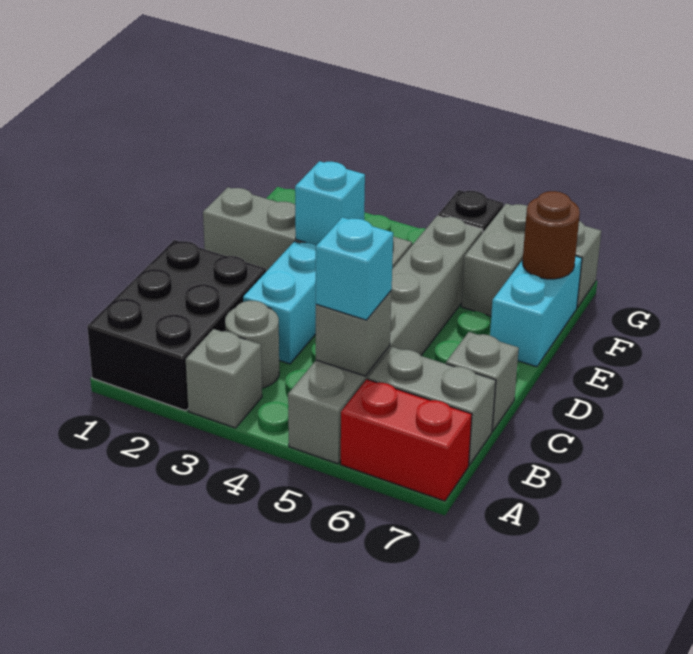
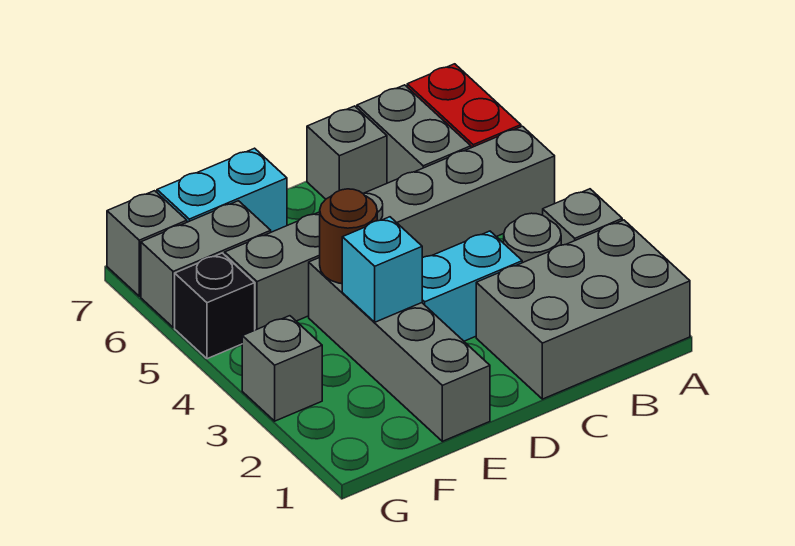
black 2x3 brick [87,240,266,411] -> grey 2x3 brick [476,220,690,399]
grey 1x1 brick [316,291,392,376] -> grey 1x1 brick moved to [242,316,322,421]
cyan 1x1 brick [316,217,393,320] -> none
brown 1x1 round brick [523,191,580,279] -> brown 1x1 round brick moved to [320,189,377,284]

